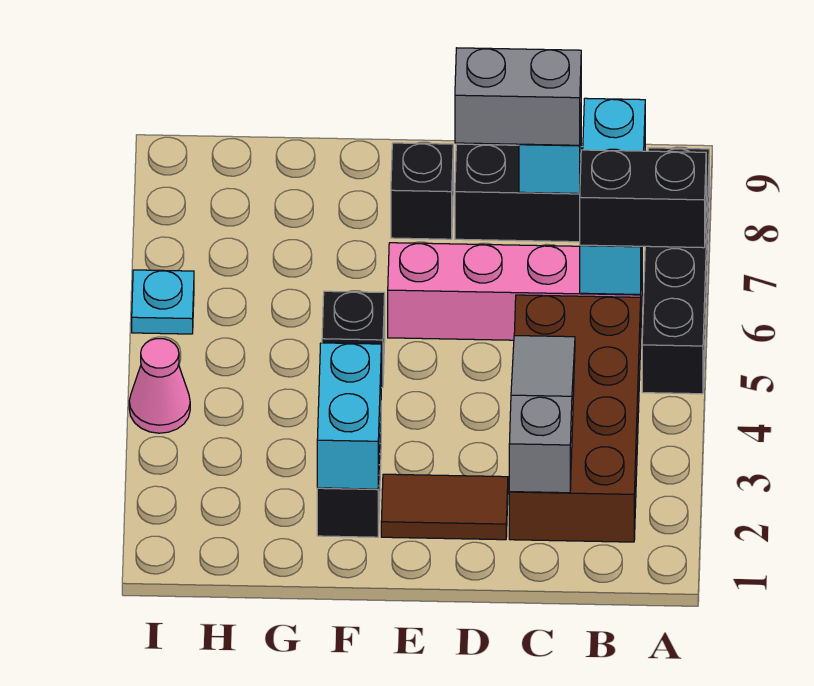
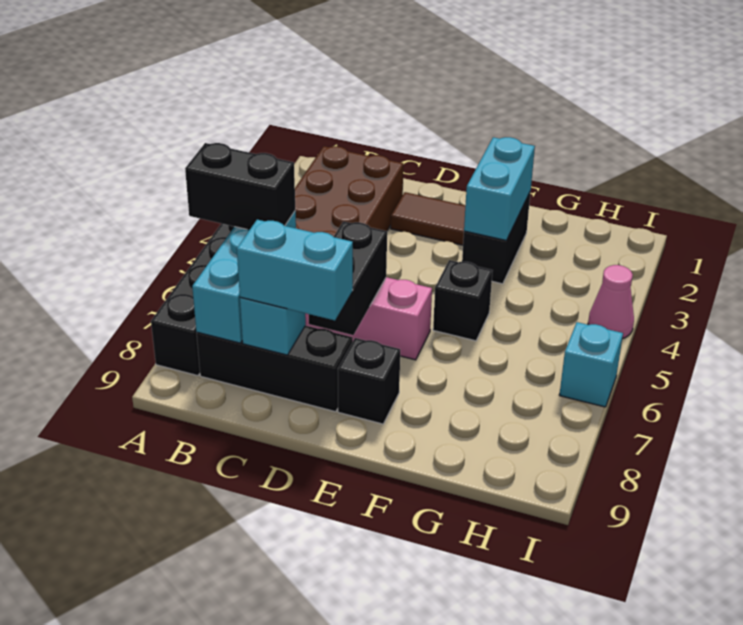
grey 1x3 slope [509,336,575,493] -> none
grey 1x2 brick [455,48,581,145] -> cyan 1x2 brick [237,220,353,320]
none -> black 1x2 brick [309,221,387,335]
cyan 1x1 plate [132,270,194,334] -> cyan 1x1 brick [559,322,623,407]

